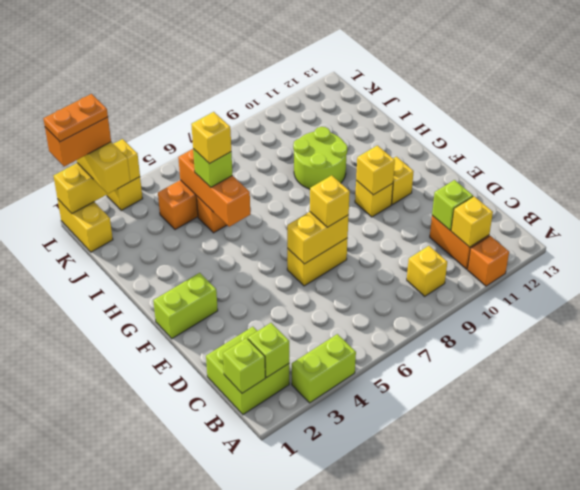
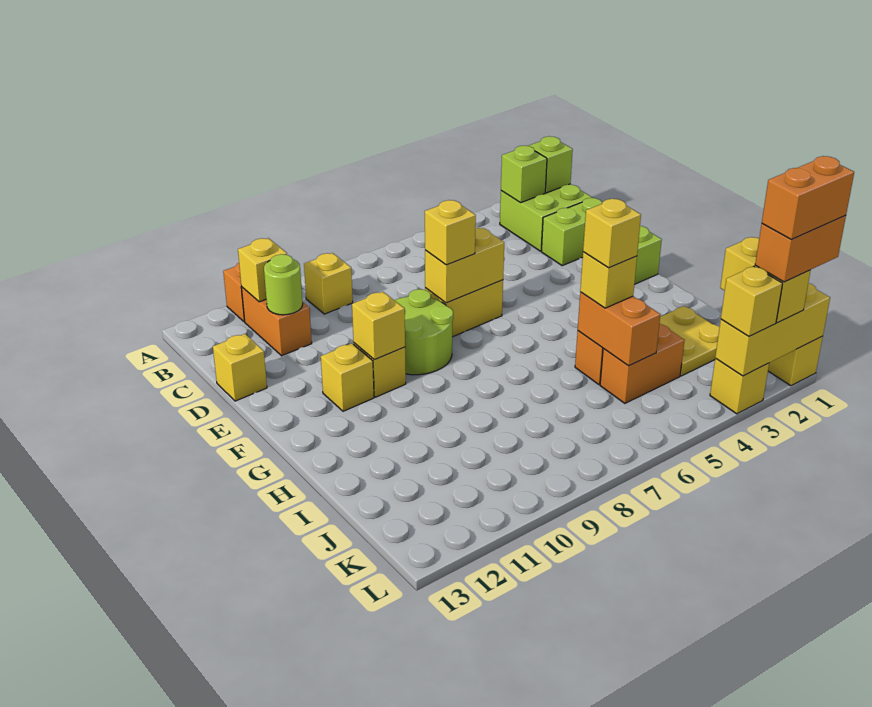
lime 1x2 brick [292,334,356,403] -> lime 1x2 brick moved to [541,198,602,266]
lime 1x1 brick [432,180,473,230] -> lime 1x1 round brick [264,254,303,315]
none -> yellow 1x1 brick [213,334,267,401]
orange 1x3 brick [178,149,250,227] -> orange 1x2 brick [578,292,661,366]
lime 2x2 round brick [293,127,347,189] -> lime 2x2 round brick moved to [395,289,453,375]
none -> yellow 2x2 plate [660,306,720,376]
lime 1x1 brick [193,149,232,187] -> yellow 1x1 brick [580,252,637,308]
orange 1x2 plate [43,94,108,142] -> orange 1x2 brick [762,156,854,239]
none -> yellow 1x1 brick [721,266,783,336]

